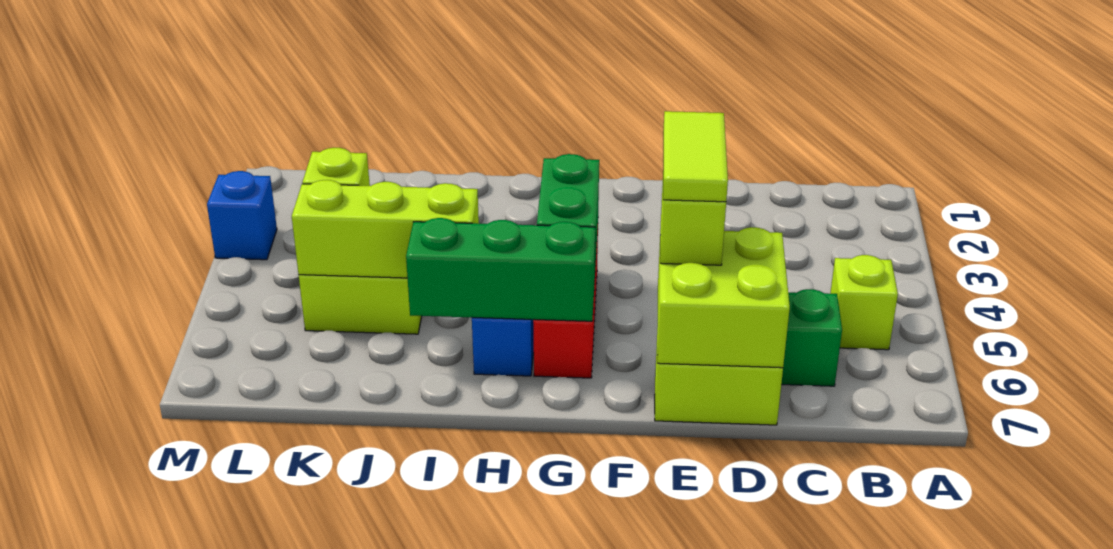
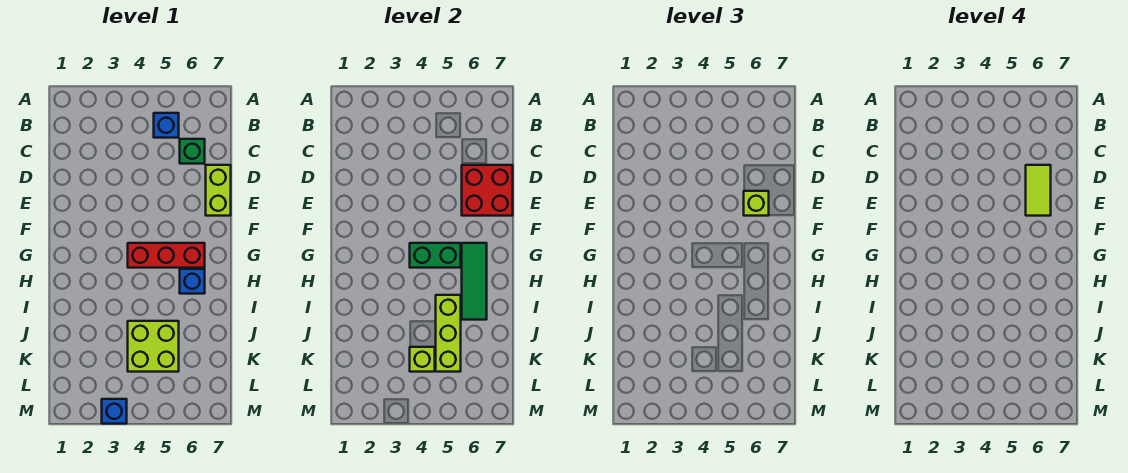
lime 1x1 brick [830,255,898,350] -> blue 1x1 brick [154,113,179,138]
lime 2x2 brick [657,227,790,368] -> red 2x2 brick [462,165,513,216]
lime 1x2 tile [663,111,728,202] -> lime 1x2 tile turned to [1026,165,1051,216]
green 1x3 brick [406,218,595,321] -> green 1x3 tile [462,243,487,320]

